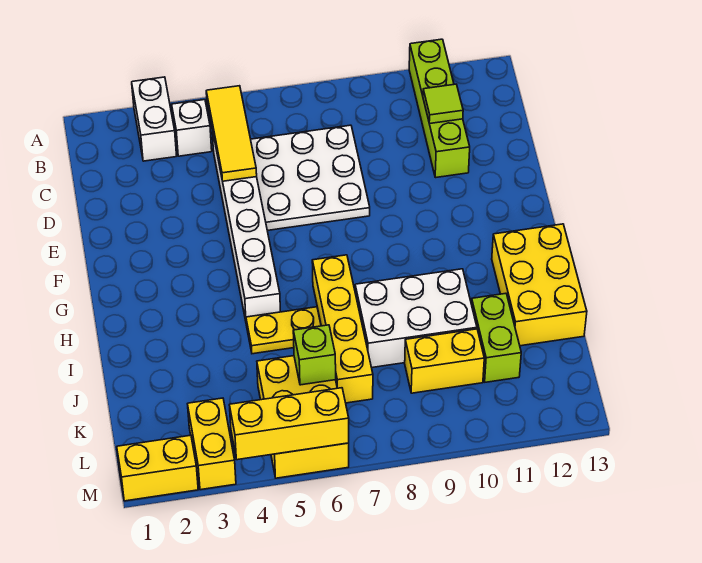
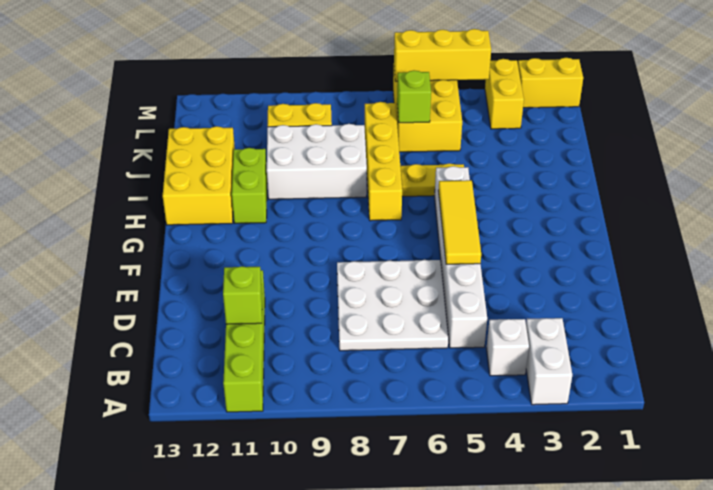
yellow 1x3 tile [206,86,257,181] -> yellow 1x3 tile moved to [438,180,481,264]
lime 1x1 tile [423,84,463,124] -> lime 1x1 brick [223,266,262,324]
lime 1x2 brick [471,293,521,382] -> lime 1x2 brick moved to [232,148,267,223]

